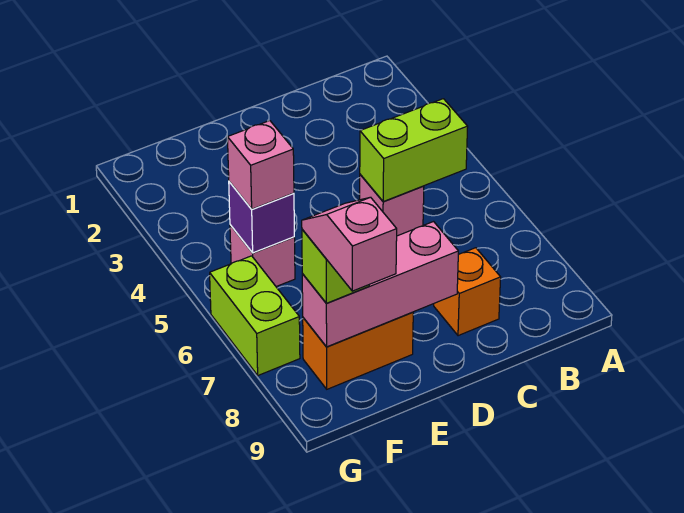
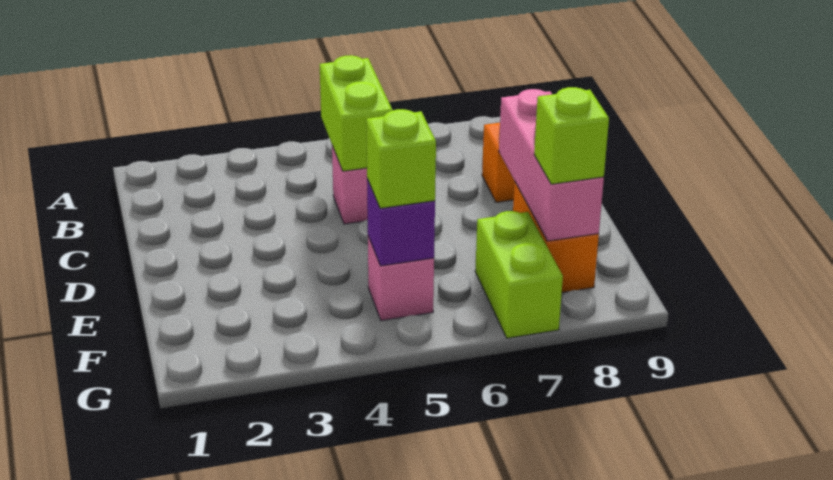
pink 1x1 brick [227,121,294,209] -> lime 1x1 brick [366,109,436,208]
pink 1x2 slope [302,197,397,291] -> none
lime 1x2 brick [210,256,300,375] -> lime 1x2 brick turned to [475,211,563,338]

